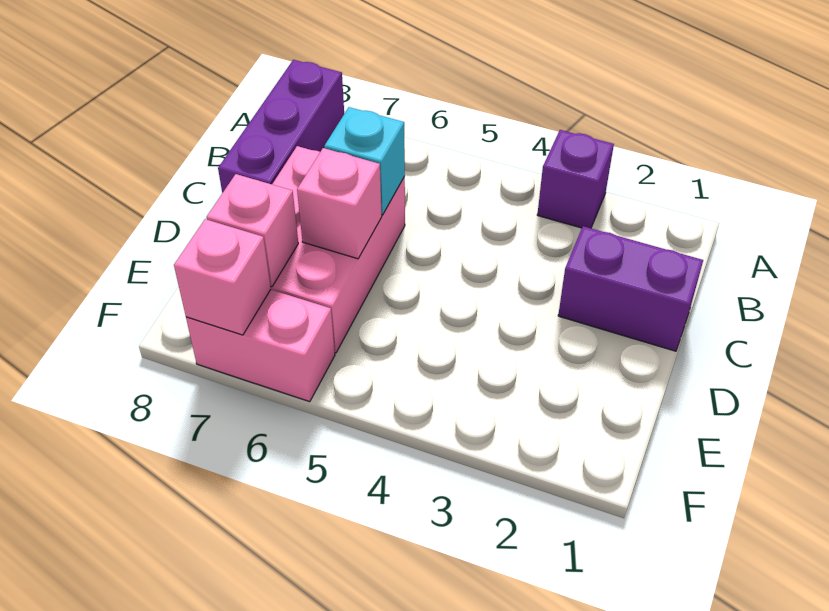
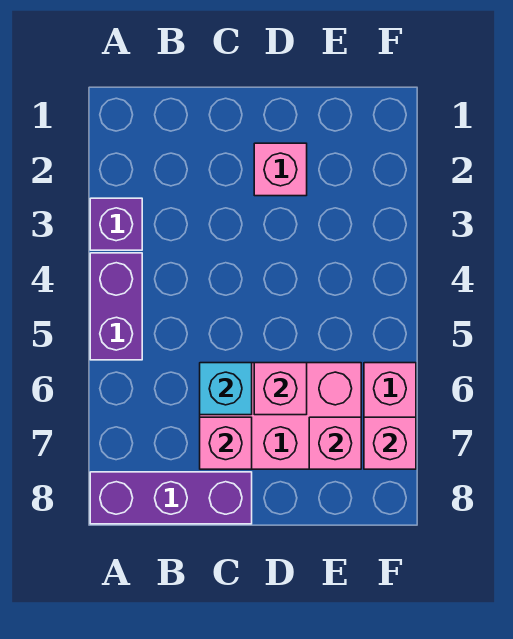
purple 1x2 brick [558,226,703,351] -> purple 1x2 brick moved to [90,253,142,360]
none -> pink 1x1 brick [200,417,252,469]
none -> pink 1x1 brick [254,143,307,196]

